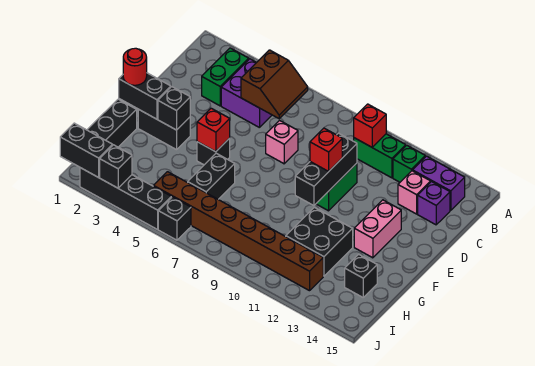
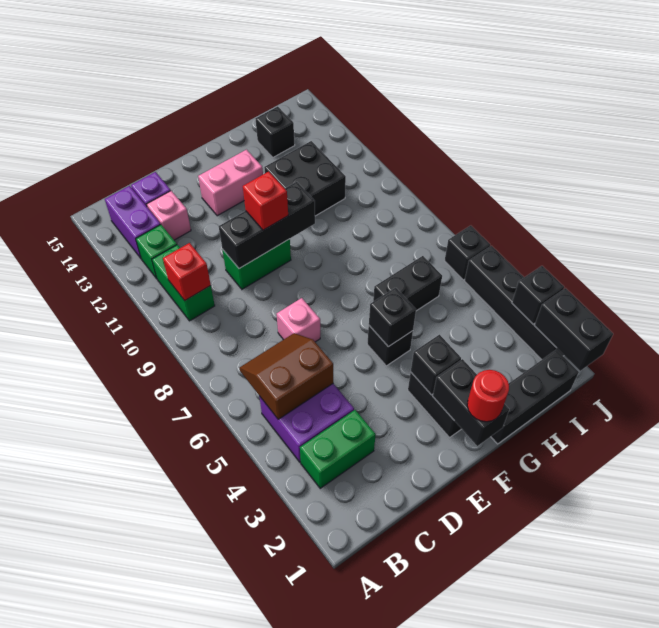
red 1x1 brick [197,108,230,152] -> black 1x1 brick [369,288,416,347]
brown 1x8 brick [154,172,323,291] -> none

